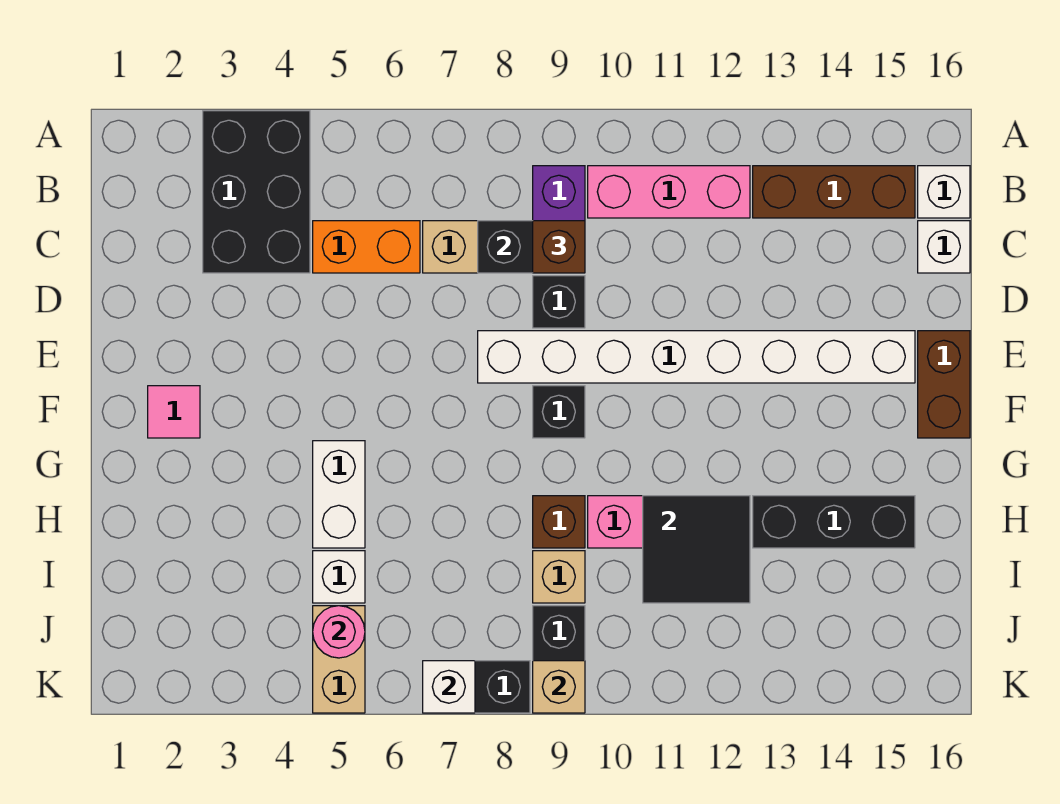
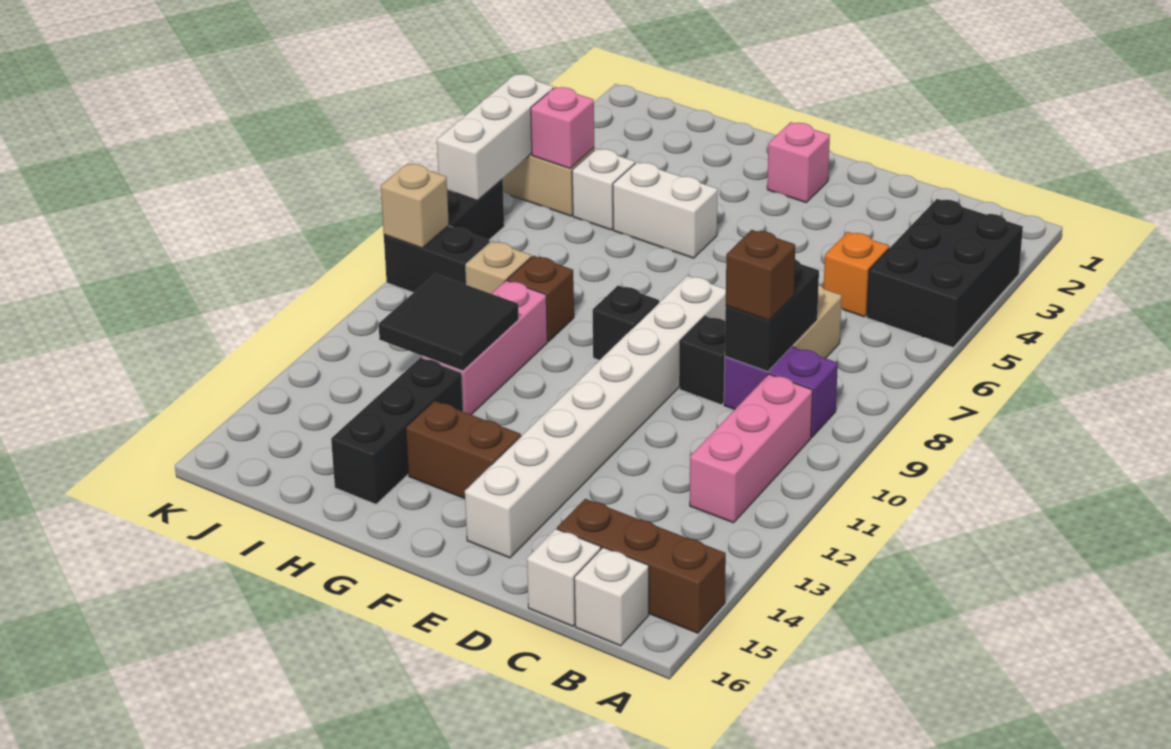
black 2x3 brick [203,111,310,273] -> black 2x3 brick turned to [867,199,1023,347]
brown 1x3 brick [753,166,915,218] -> brown 1x3 brick turned to [557,499,726,633]
orange 1x2 brick [313,221,420,273] -> orange 1x1 brick [824,232,889,317]
brown 1x2 brick [918,331,970,438] -> brown 1x2 brick moved to [406,401,521,499]
pink 1x1 tile [148,386,200,438] -> pink 1x1 brick [767,122,830,202]
pink 1x1 round brick [313,606,365,658] -> pink 1x1 brick [531,87,594,168]
white 1x1 brick [423,661,475,713] -> white 1x3 brick [437,74,553,201]

